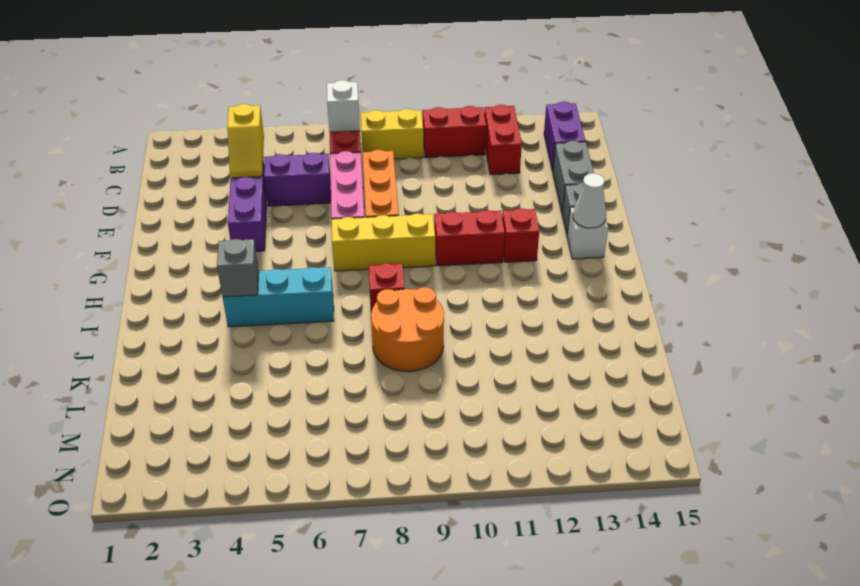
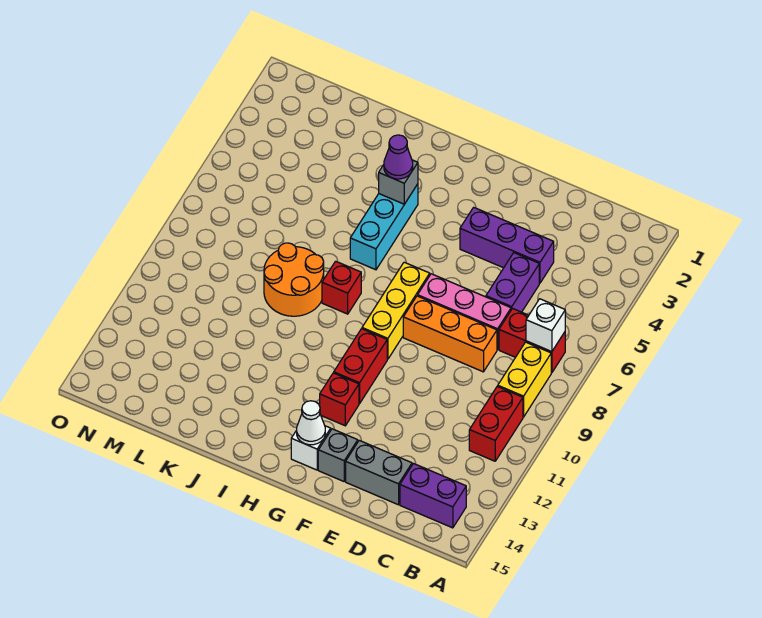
red 1x2 brick [484,105,522,175] -> none
yellow 1x2 slope [227,104,264,178] -> none
none -> purple 1x1 cone [384,135,413,179]

